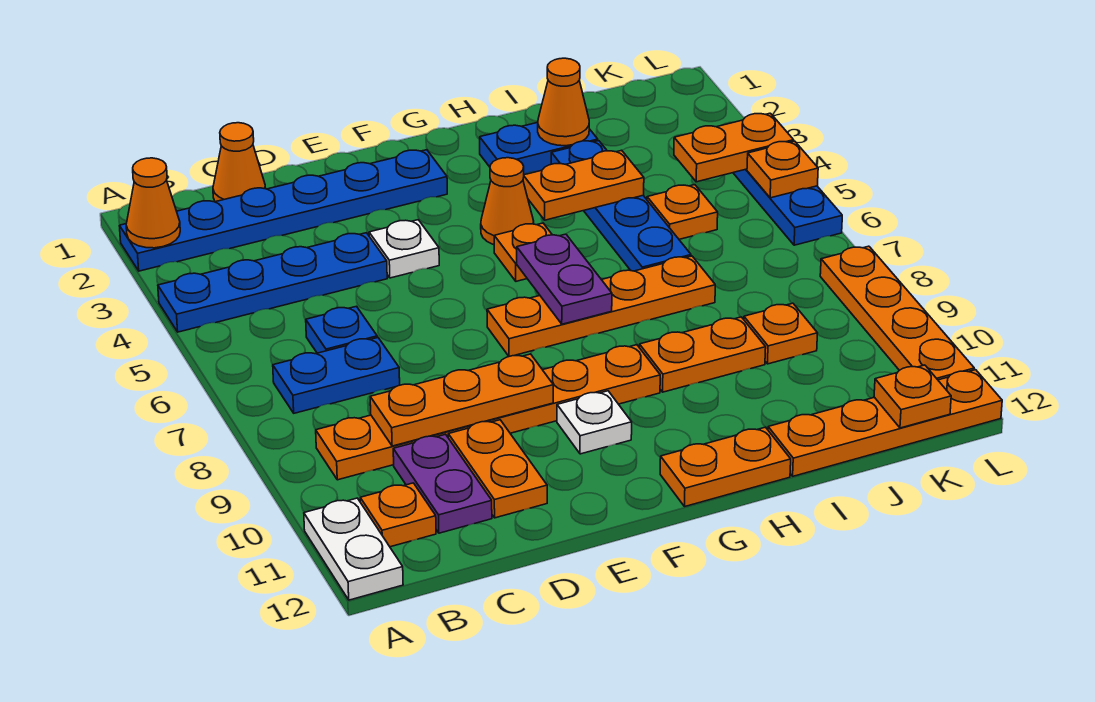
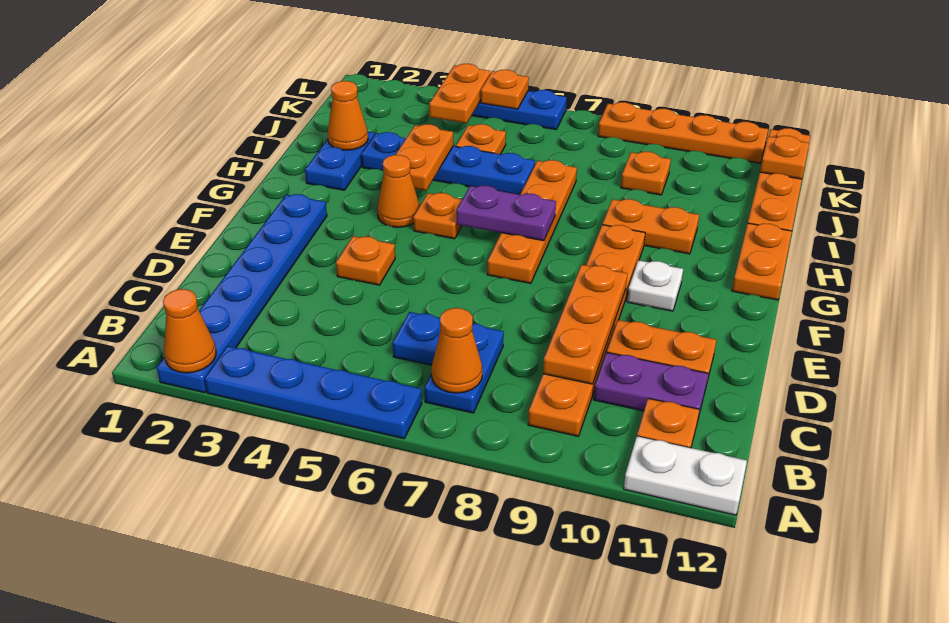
blue 1x4 plate [158,233,387,332] -> blue 1x4 plate turned to [205,346,422,439]
orange 1x1 cone [213,123,266,202] -> orange 1x1 cone moved to [431,308,482,393]
white 1x1 plate [369,220,439,278] -> orange 1x1 plate [336,236,395,285]
orange 1x2 plate [639,317,766,392] -> orange 1x2 plate turned to [602,199,699,254]

